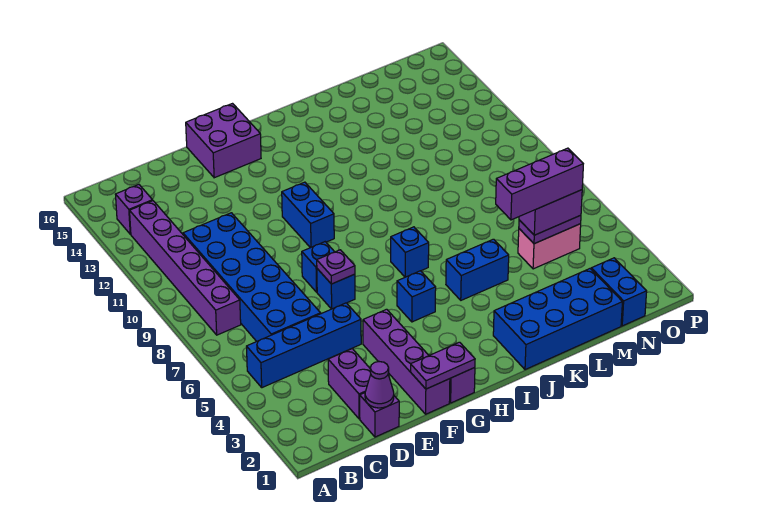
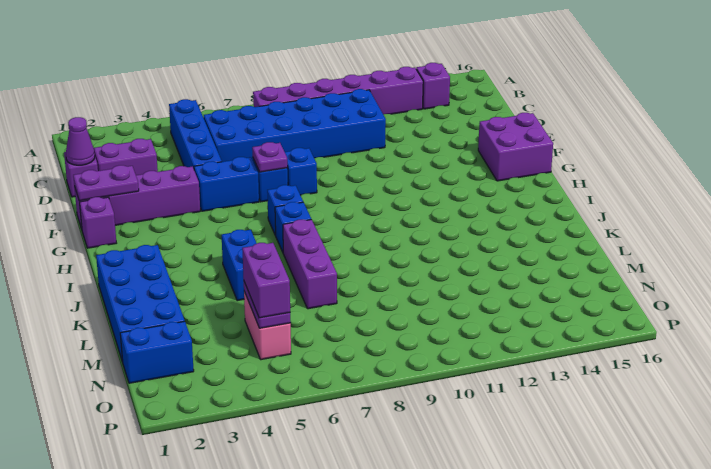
purple 1x2 plate [411,342,475,389] -> purple 1x2 plate turned to [73,165,139,201]
blue 1x2 brick [282,182,334,248] -> blue 1x2 brick moved to [194,157,259,211]
blue 1x1 brick [397,271,436,322] -> blue 1x1 brick moved to [267,185,303,236]
purple 1x3 brick [496,148,583,220] -> purple 1x3 brick moved to [283,220,337,309]

